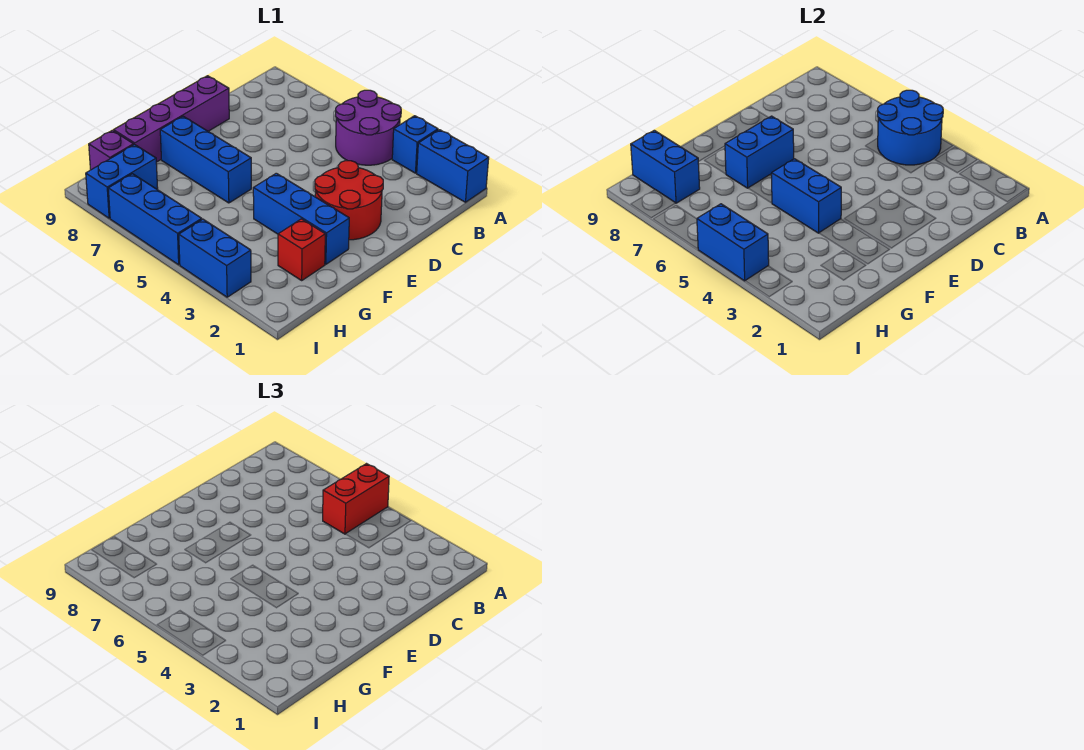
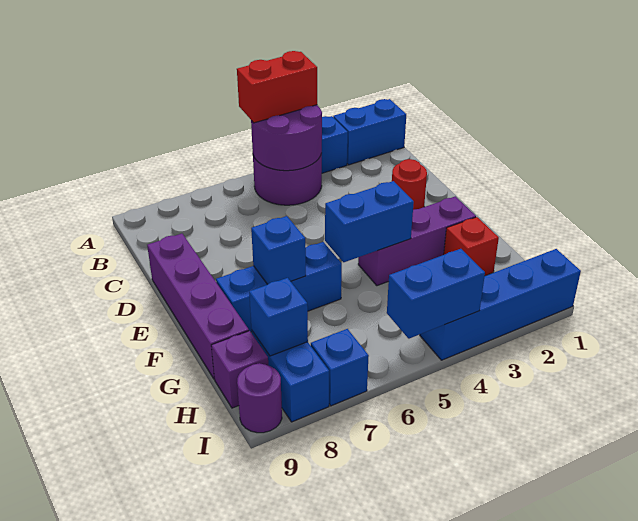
blue 2x2 round brick [878,90,943,165] -> purple 2x2 round brick [251,105,322,171]
red 1x2 brick [323,464,389,534] -> red 1x2 brick turned to [237,51,317,123]
red 2x2 round brick [315,161,383,240] -> red 1x1 round brick [392,159,427,210]
blue 1x2 brick [725,116,794,188] -> blue 1x1 brick [251,216,306,284]
blue 1x3 brick [253,173,349,264] -> purple 1x3 brick [358,196,476,286]
blue 1x2 brick [631,130,700,203] -> blue 1x1 brick [249,278,308,356]
blue 1x2 brick [179,219,251,297] -> blue 1x4 brick [420,249,581,360]
blue 1x3 brick [108,174,202,265] -> blue 1x1 brick [311,329,369,406]
none -> purple 1x1 round brick [237,363,282,433]

